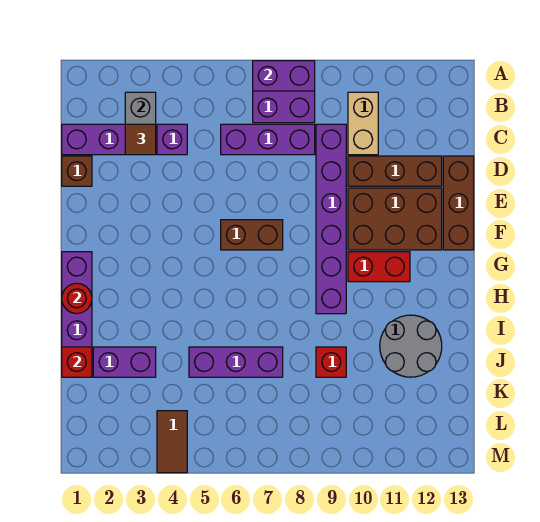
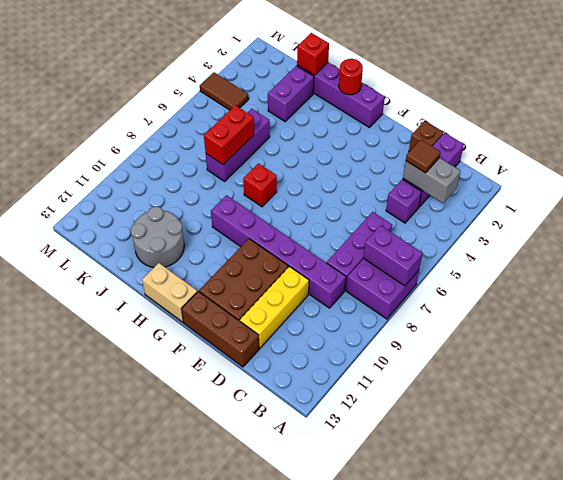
purple 1x2 brick [253,61,315,91] -> purple 1x2 brick turned to [364,225,423,286]
tan 1x2 brick [348,92,378,155] -> tan 1x2 brick moved to [142,263,197,322]
brown 1x3 brick [348,156,442,186] -> yellow 1x3 brick [240,266,309,348]
brown 1x2 brick [221,220,283,250] -> none
red 1x2 brick [348,252,410,282] -> red 1x2 brick moved to [204,105,254,165]
red 1x1 brick [316,347,346,377] -> red 1x1 brick moved to [243,163,277,207]

